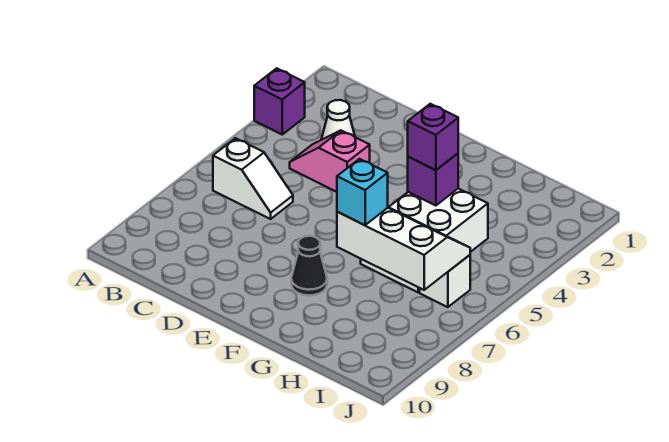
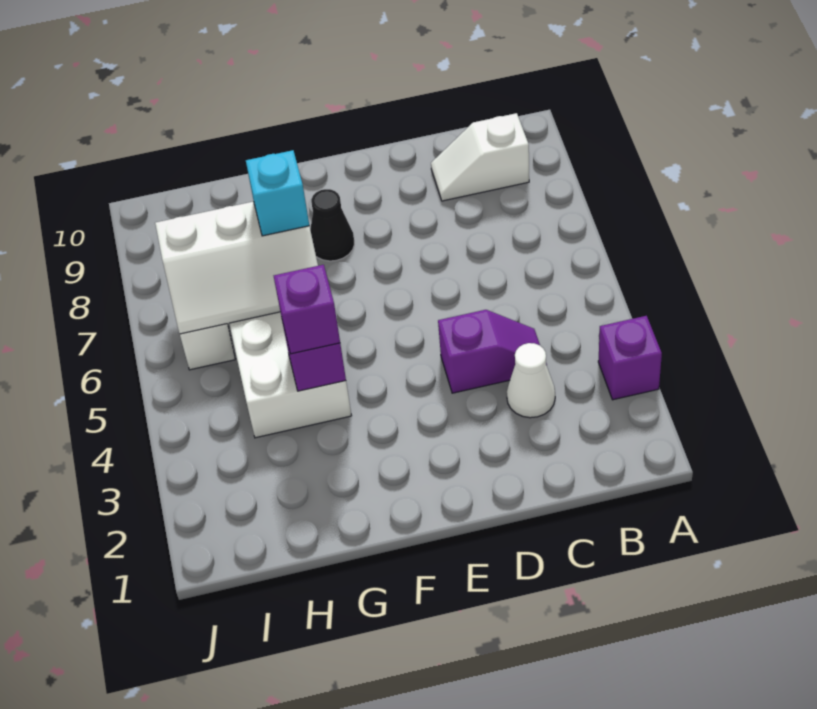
white 1x2 slope [213,138,293,219] -> white 1x2 slope moved to [431,113,529,201]
pink 1x2 slope [290,131,370,192] -> purple 1x2 slope [438,310,547,393]

